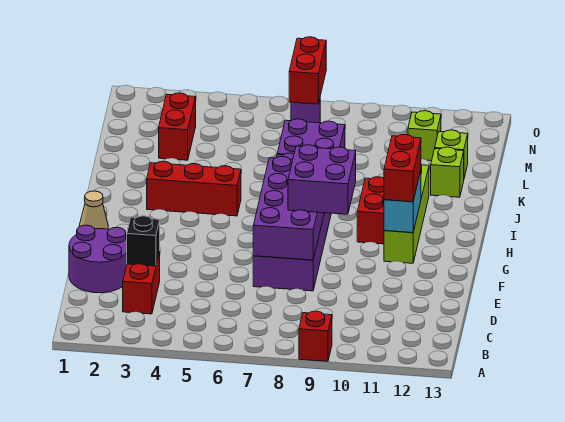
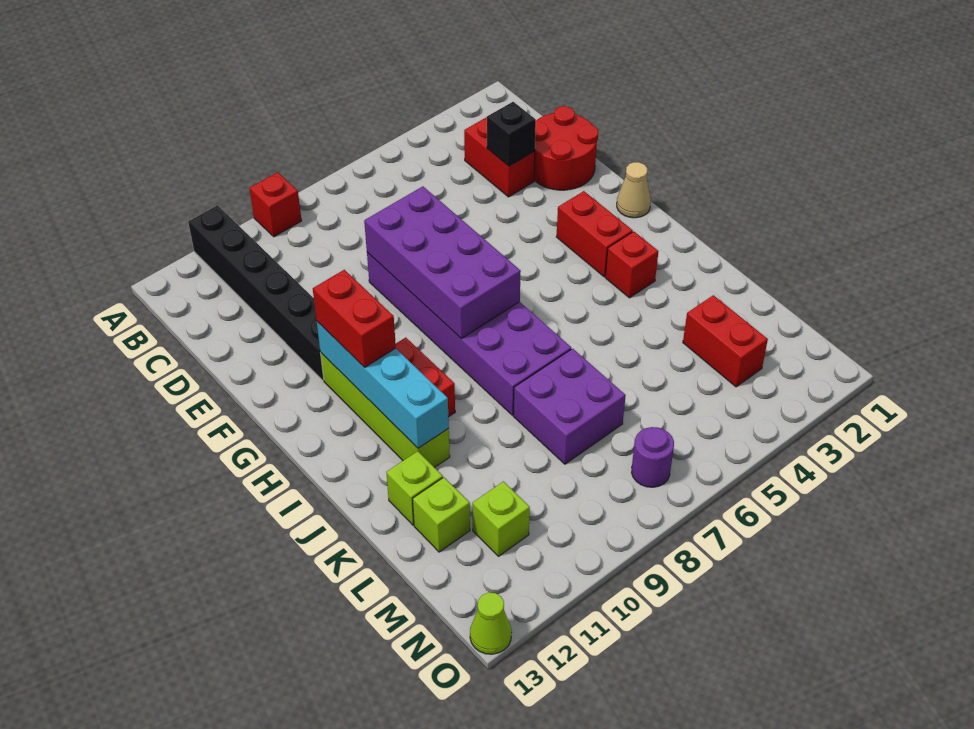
none -> black 1x6 brick [188,205,324,380]
purple 2x2 round brick [69,225,127,293] -> red 2x2 round brick [534,106,598,190]
purple 2x2 brick [288,145,356,214] -> none
cyan 1x2 brick [384,171,421,233] -> cyan 1x4 brick [317,322,449,448]
red 1x3 brick [147,161,241,216] -> red 1x1 brick [605,232,659,298]
red 1x2 brick [289,37,326,104] -> red 1x2 brick moved to [557,191,633,277]
none -> lime 1x1 cone [470,593,512,654]

